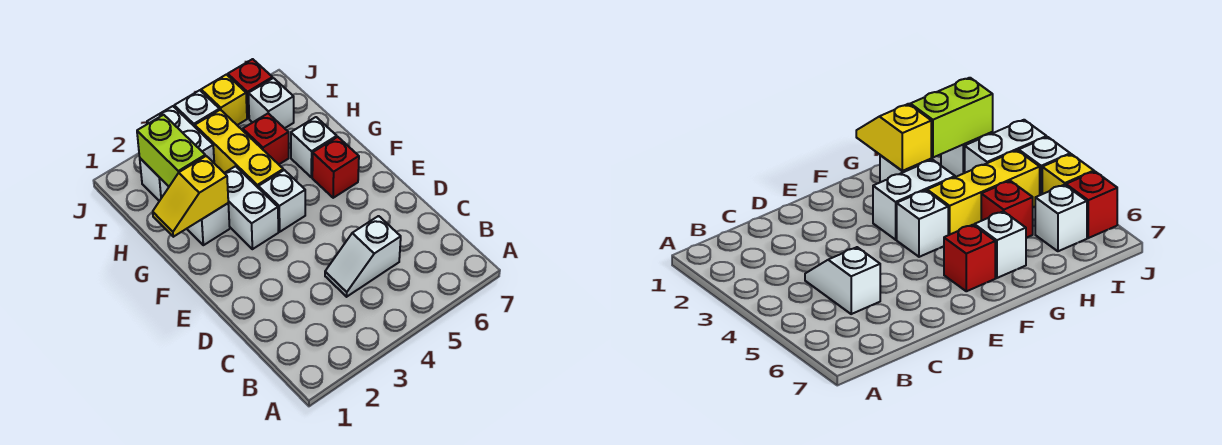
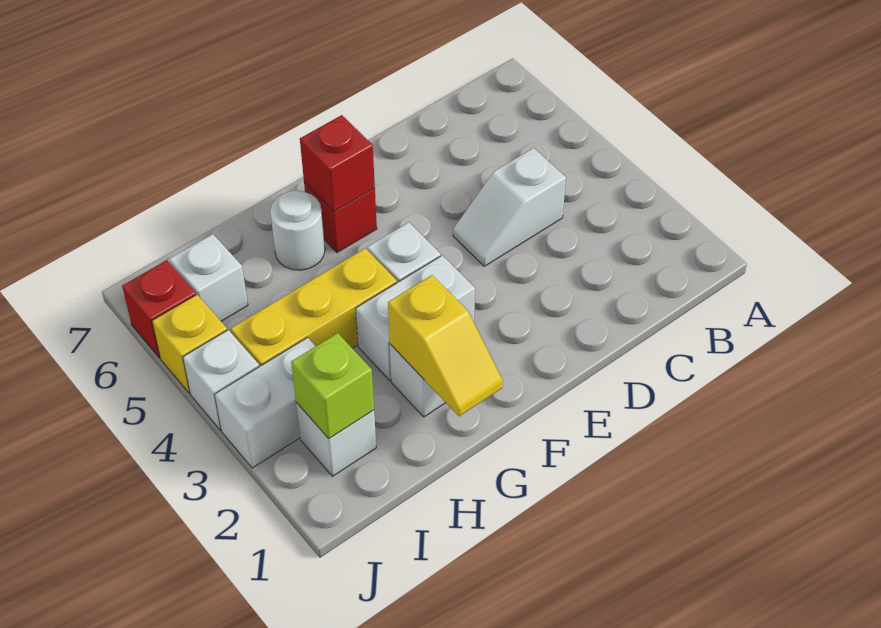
white 1x2 slope [325,216,401,297] -> white 1x2 slope turned to [453,148,566,266]
white 1x1 brick [291,117,337,177] -> white 1x1 round brick [270,191,325,270]
lime 1x2 brick [137,115,205,186] -> lime 1x1 brick [291,333,374,439]
red 1x1 brick [243,113,289,164] -> red 1x1 brick moved to [300,115,375,212]

